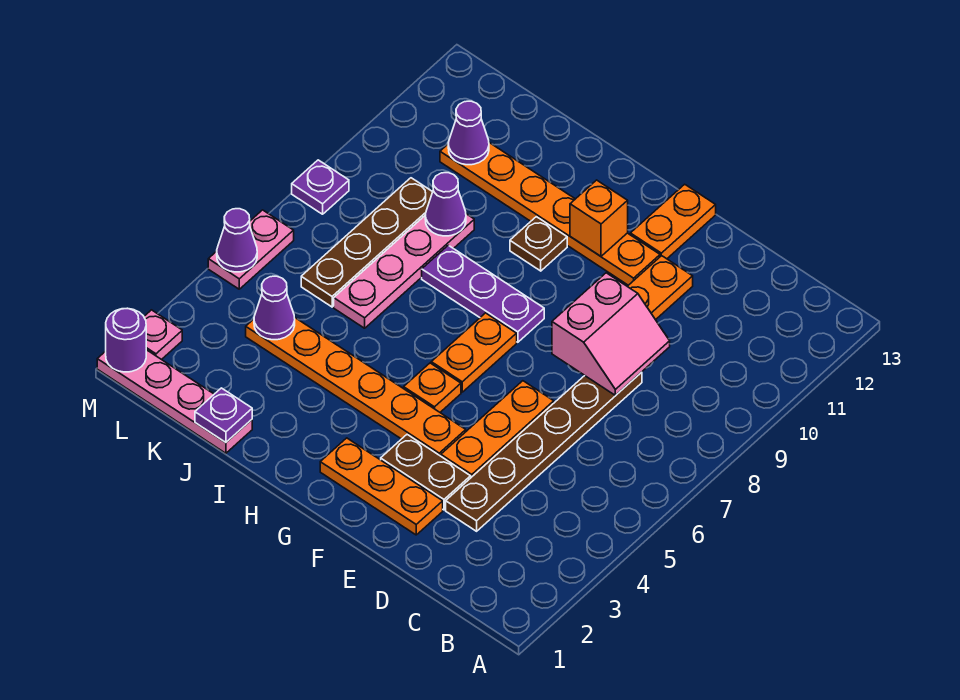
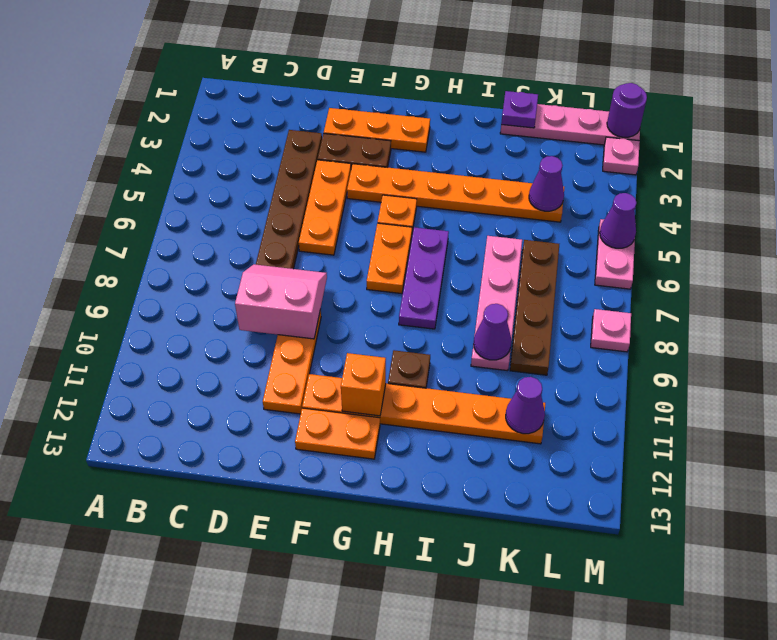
pink 2x2 slope [552,273,670,395] -> pink 2x2 slope turned to [235,264,327,339]
orange 1x2 plate [630,184,716,259] -> orange 1x2 plate turned to [295,408,380,459]
purple 1x3 plate [422,245,544,342] -> purple 1x3 plate turned to [399,227,449,329]
purple 1x1 plate [292,160,349,214] -> pink 1x1 plate [591,309,631,352]

